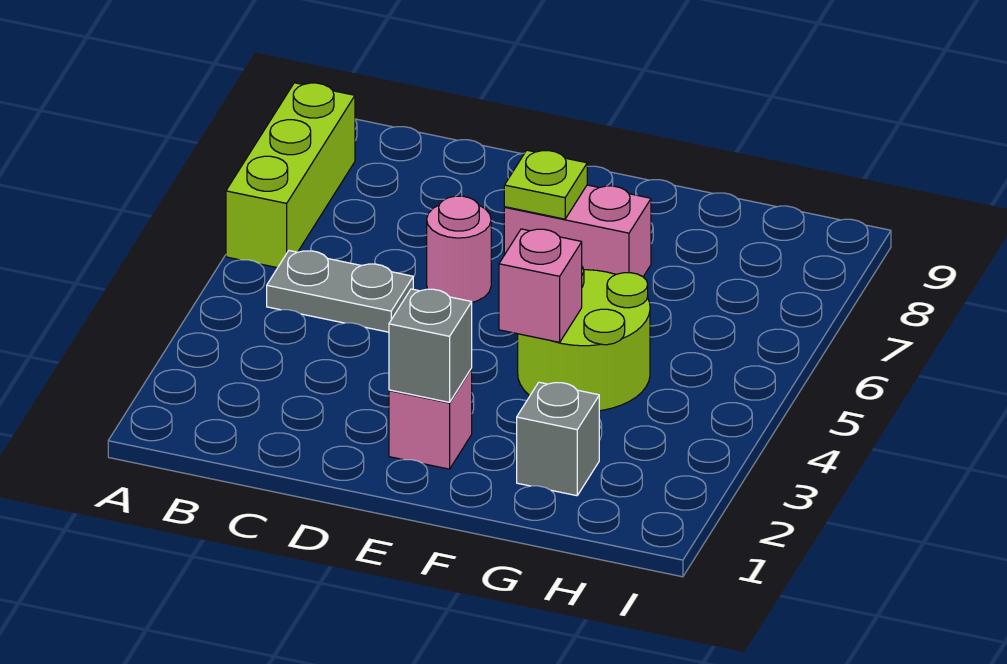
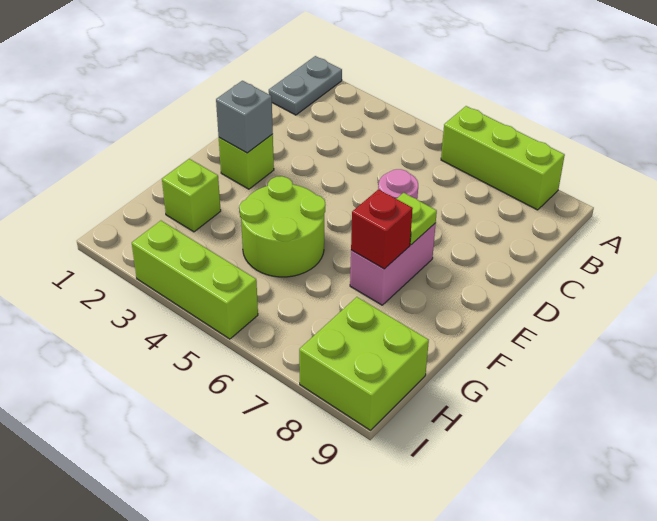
grey 1x2 plate [267,251,413,332] -> grey 1x2 plate moved to [269,56,342,115]
pink 1x1 brick [389,369,472,469] -> lime 1x1 brick [219,134,274,189]
pink 1x1 brick [499,229,582,342] -> none
none -> red 1x1 brick [351,189,413,269]
grey 1x1 brick [517,382,599,496] -> lime 1x1 brick [162,159,221,232]
none -> lime 2x2 brick [299,297,429,430]
none -> lime 1x3 brick [132,221,258,339]

